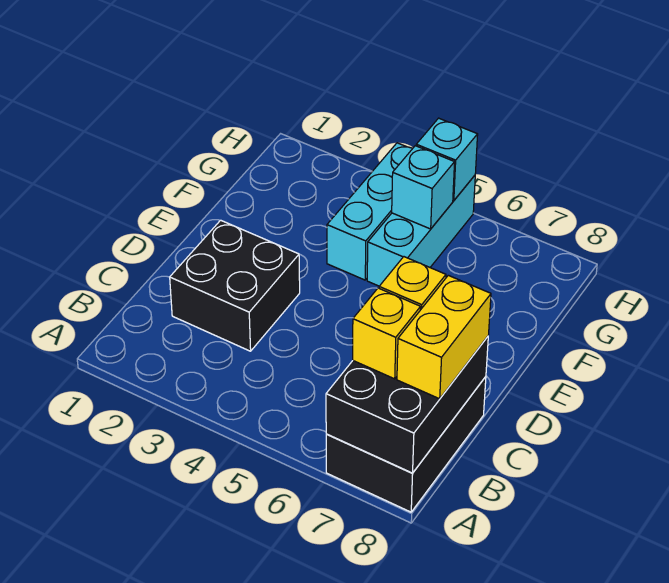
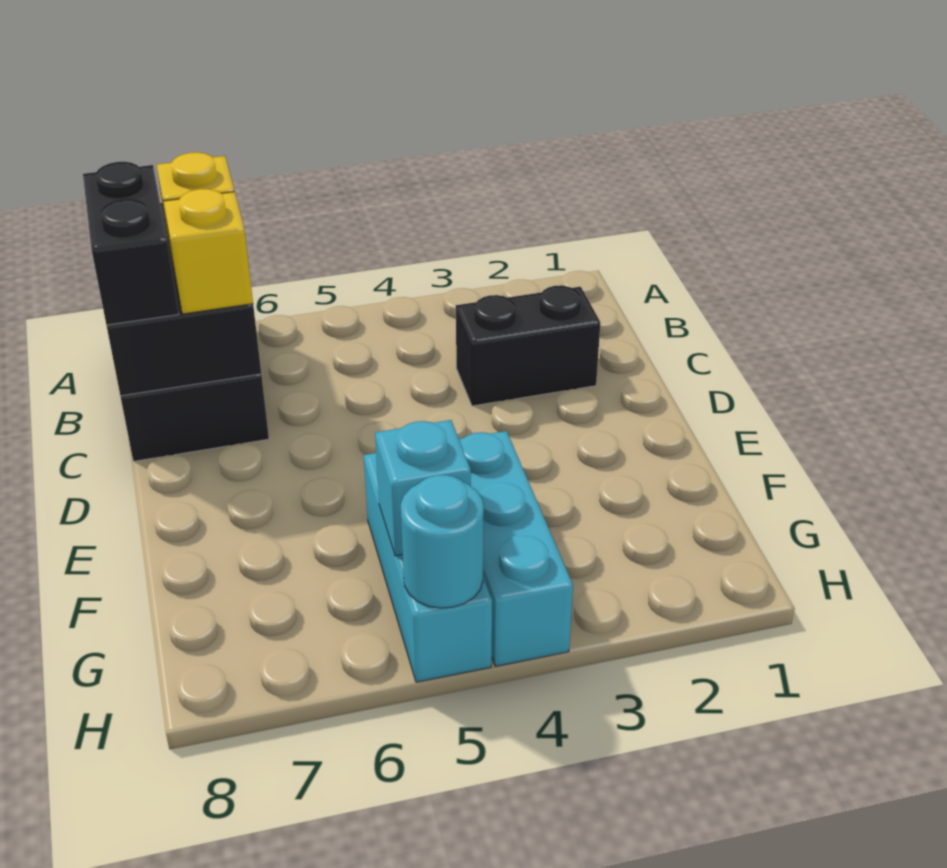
yellow 1x2 brick [397,275,491,399] -> black 1x2 brick [83,162,179,325]
black 2x2 brick [170,220,300,351] -> black 1x2 brick [456,285,600,406]
cyan 1x1 brick [416,118,478,201] -> cyan 1x1 round brick [401,475,484,608]

